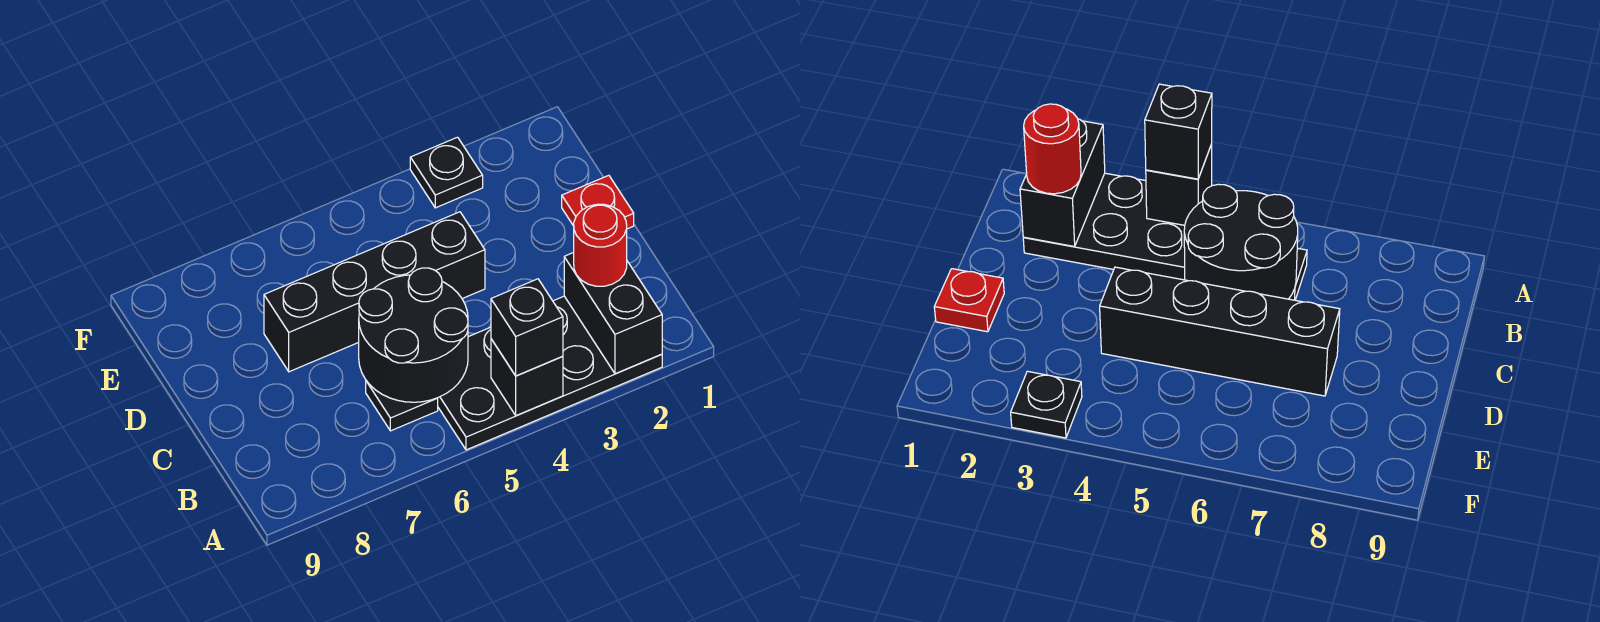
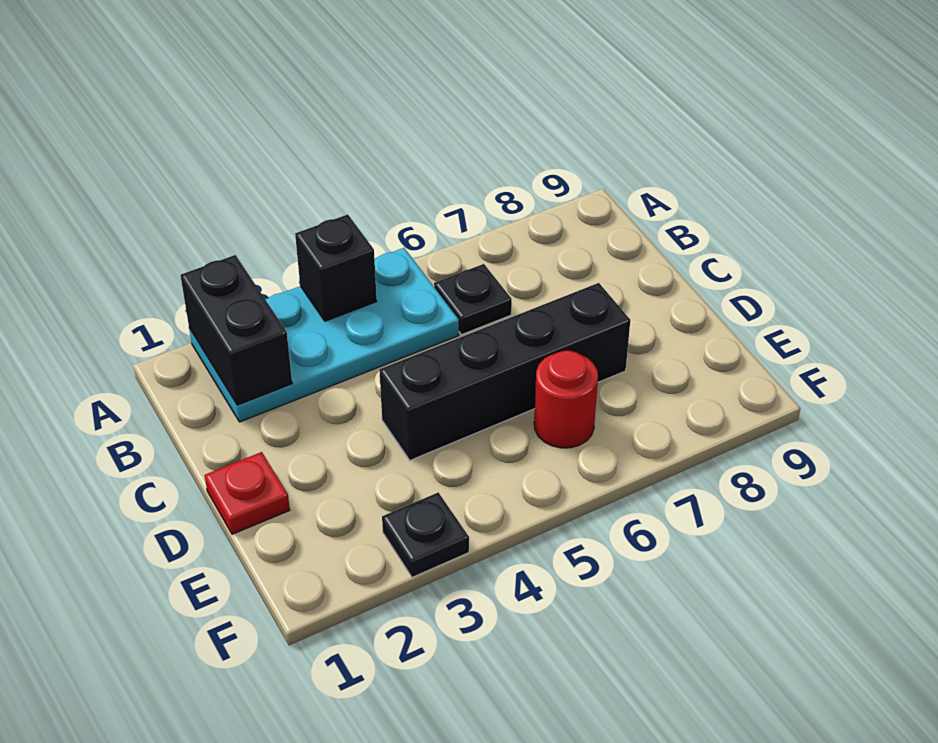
black 2x4 plate [438,296,662,450] -> cyan 2x4 plate [189,248,459,422]
black 1x1 brick [491,279,563,376] -> none
red 1x1 round brick [574,204,627,286] -> red 1x1 round brick moved to [534,351,598,448]
black 2x2 round brick [359,268,468,402] -> none

